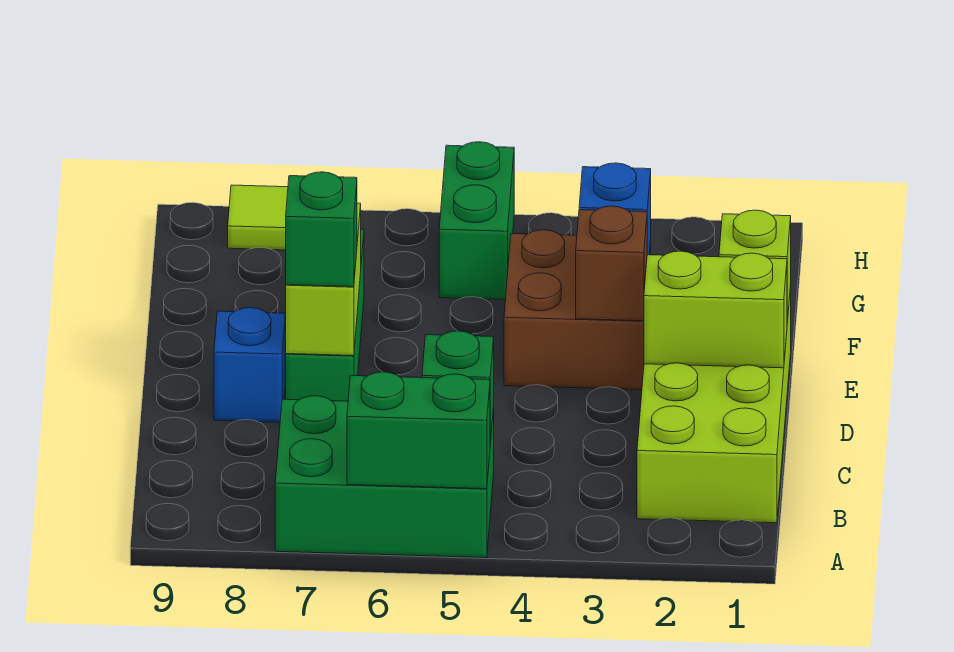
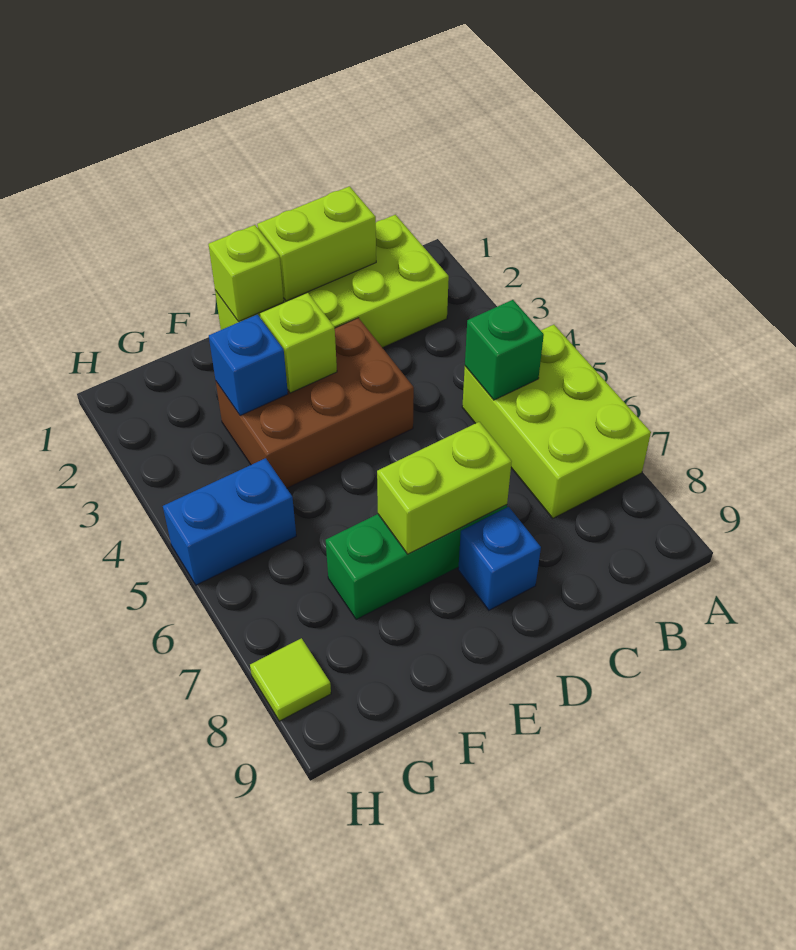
green 2x3 brick [275,396,494,558] -> lime 2x3 brick [462,325,651,518]
green 1x2 brick [347,372,490,489] -> none
lime 1x2 brick [644,251,787,368] -> lime 1x2 brick turned to [257,186,376,301]
green 1x1 brick [286,172,357,287] -> none
brown 2x2 brick [504,230,651,390] -> brown 2x3 brick [216,318,414,488]
brown 1x1 brick [576,206,647,321] -> lime 1x1 brick [260,293,337,393]
green 1x2 brick [439,142,514,299] -> blue 1x2 brick [163,458,296,585]

